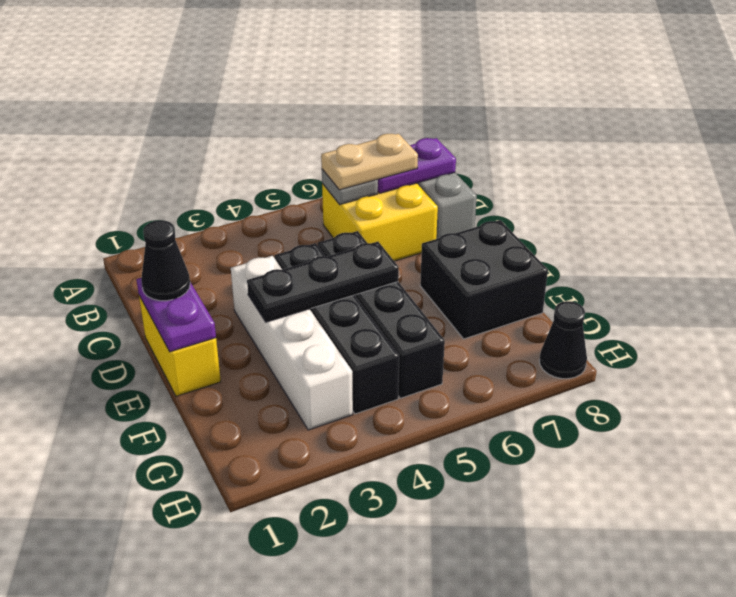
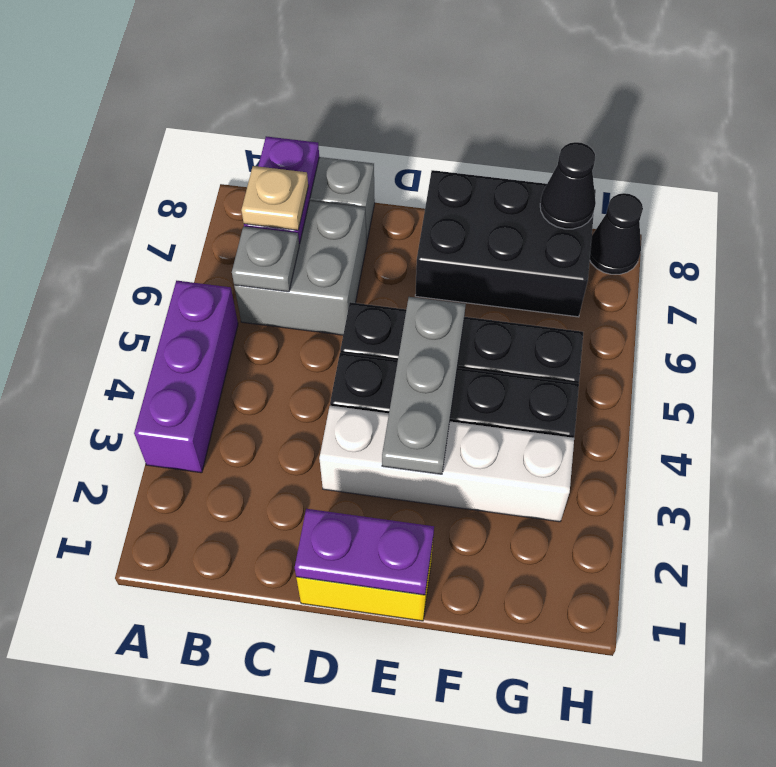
none -> purple 1x3 brick [134,281,238,473]
yellow 2x2 brick [322,183,438,261] -> grey 2x2 brick [234,201,366,335]
tan 1x2 plate [321,134,418,190] -> tan 1x1 plate [241,166,308,230]
black 1x1 cone [141,220,190,301] -> black 1x1 cone moved to [540,142,596,229]
black 1x3 plate [247,242,399,322] -> grey 1x3 plate [382,297,466,474]
black 2x2 brick [420,220,548,339] -> black 2x3 brick [415,170,596,317]

